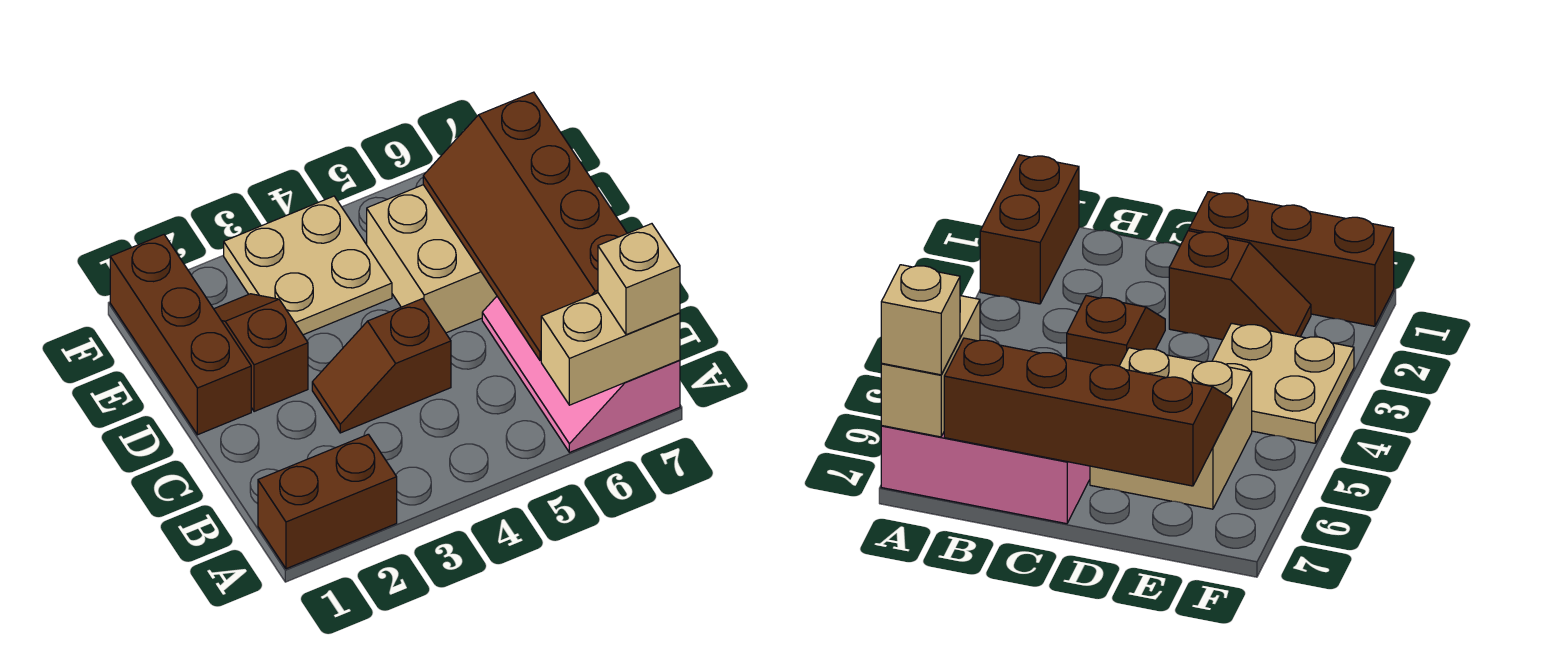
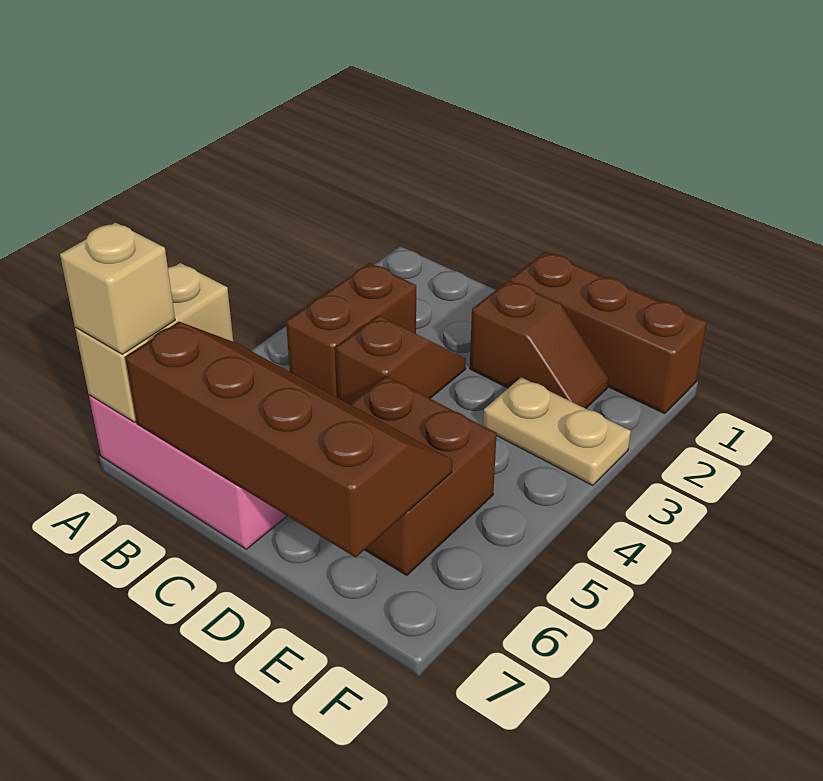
brown 1x2 brick [258,434,397,569] -> brown 1x2 brick moved to [286,263,416,398]
tan 2x2 brick [367,185,497,333] -> brown 2x2 brick [350,376,497,575]
tan 2x2 plate [224,196,392,335] -> tan 1x2 plate [483,377,631,485]

